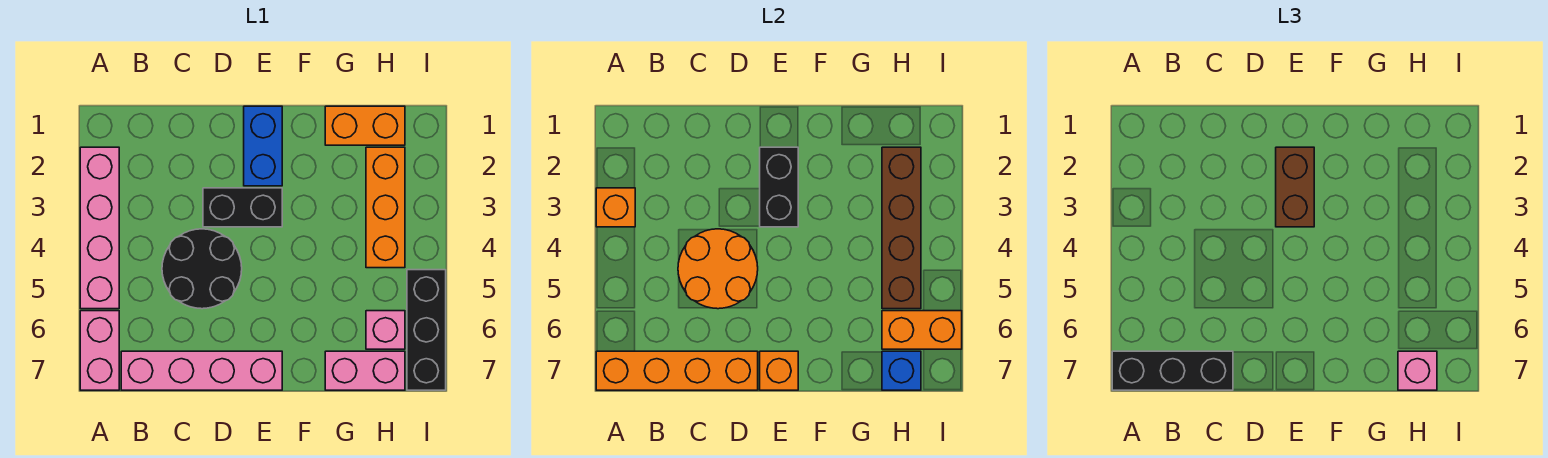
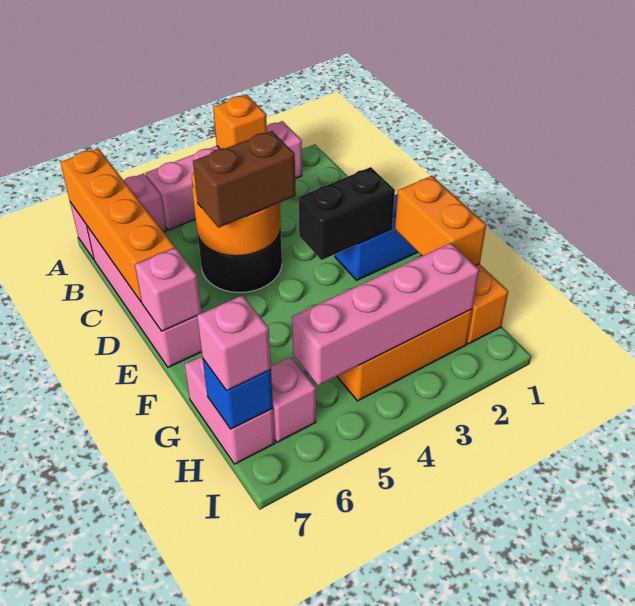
black 1x3 brick [1112,351,1233,390] -> none
black 1x2 brick [203,188,282,227] -> none
brown 1x2 brick [1276,147,1314,227] -> brown 1x2 brick moved to [193,131,296,228]
orange 1x1 brick [760,351,798,390] -> pink 1x1 brick [135,248,202,331]
brown 1x4 brick [882,147,921,309] -> pink 1x4 brick [292,243,479,386]
orange 1x2 brick [882,311,962,349] -> orange 1x2 brick moved to [395,176,486,266]
black 1x3 brick [407,270,446,390] -> none

